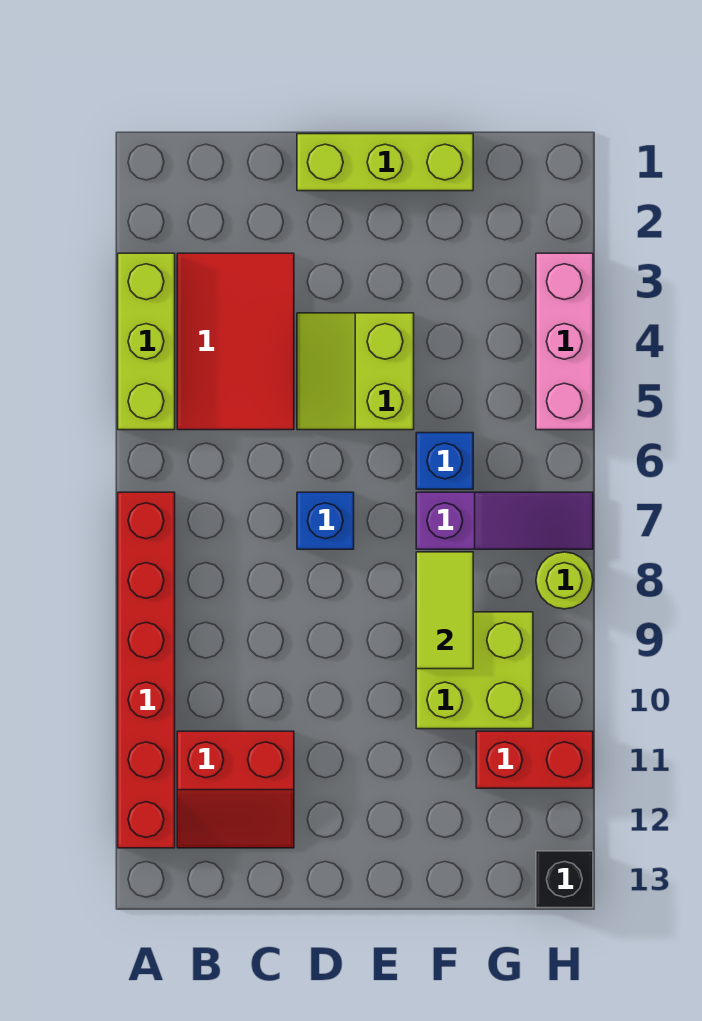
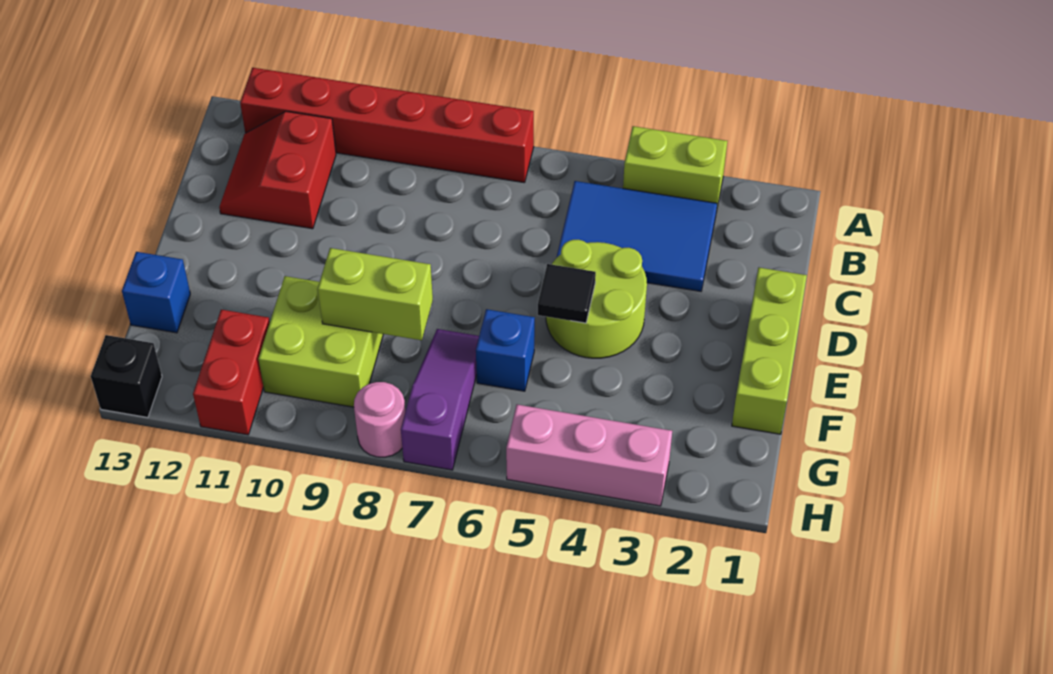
lime 1x3 brick [118,253,175,430] -> lime 1x2 brick [623,126,727,207]
red 2x3 tile [177,253,294,430] -> blue 2x3 tile [557,181,717,291]
lime 2x2 slope [297,313,414,430] -> lime 2x2 round brick [546,240,647,358]
blue 1x1 brick [297,492,354,549] -> blue 1x1 brick moved to [122,252,190,333]
none -> black 1x1 tile [538,264,596,323]
purple 1x3 slope [416,492,593,549] -> purple 1x3 slope turned to [401,329,479,470]
lime 1x2 tile [416,552,473,669] -> lime 1x2 brick [318,248,433,340]
lime 1x1 round brick [536,552,593,609] -> pink 1x1 round brick [354,382,405,457]

